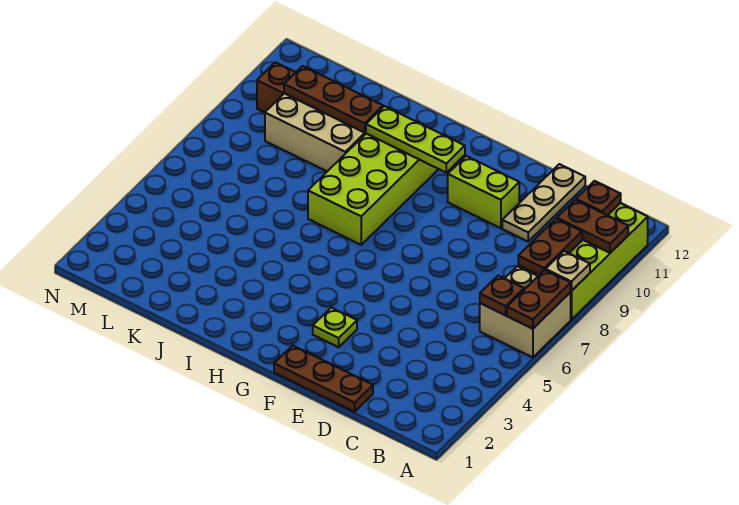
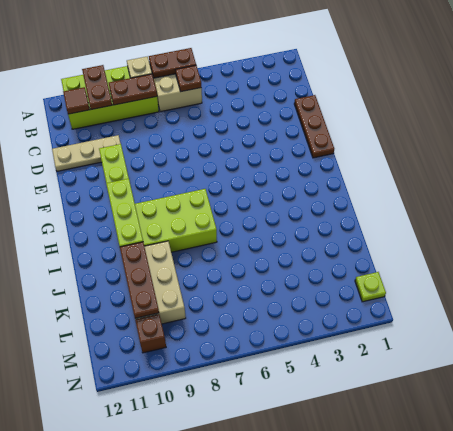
brown 1x1 plate [576,181,621,215] -> brown 1x1 tile [63,87,90,114]
lime 1x1 plate [313,308,357,347] -> lime 1x1 plate moved to [355,272,386,302]

